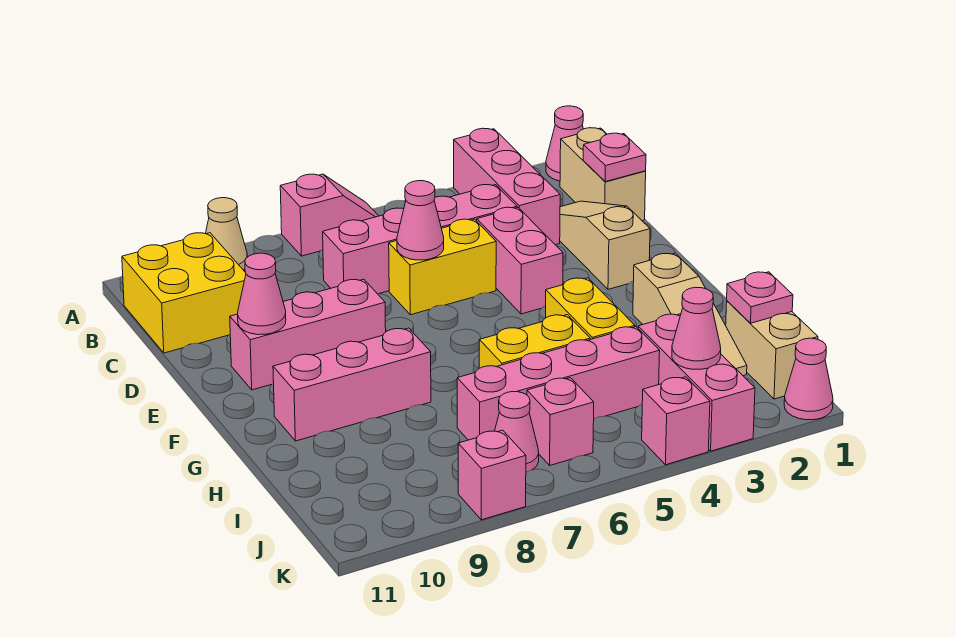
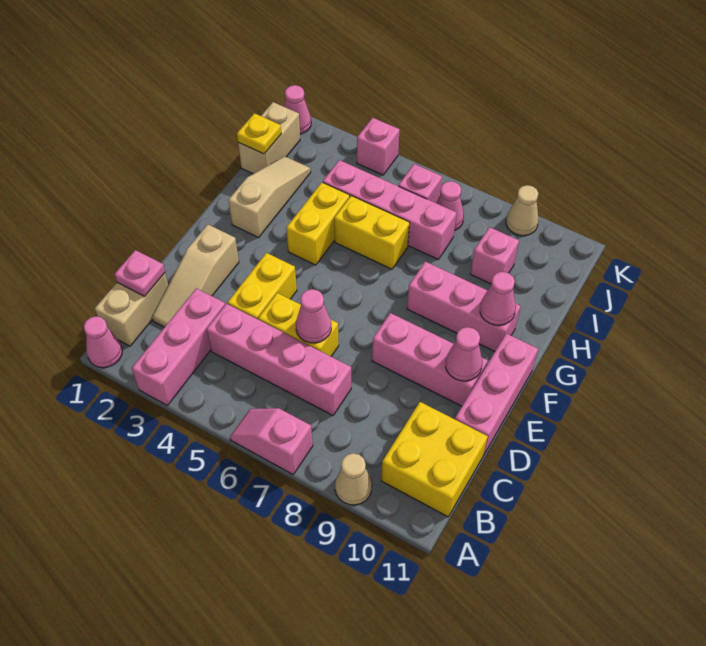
pink 1x2 brick [477,207,563,314] -> yellow 1x2 brick [227,253,297,319]
pink 1x1 plate [727,272,793,323] -> yellow 1x1 plate [237,113,281,154]
pink 1x3 brick [638,314,755,451] -> pink 1x3 brick moved to [455,333,538,454]
pink 1x1 cone [672,287,721,369] -> pink 1x1 cone moved to [480,272,516,325]
pink 1x1 brick [458,430,526,520] -> pink 1x1 brick moved to [470,227,519,284]
none -> tan 1x1 cone [506,185,538,236]

